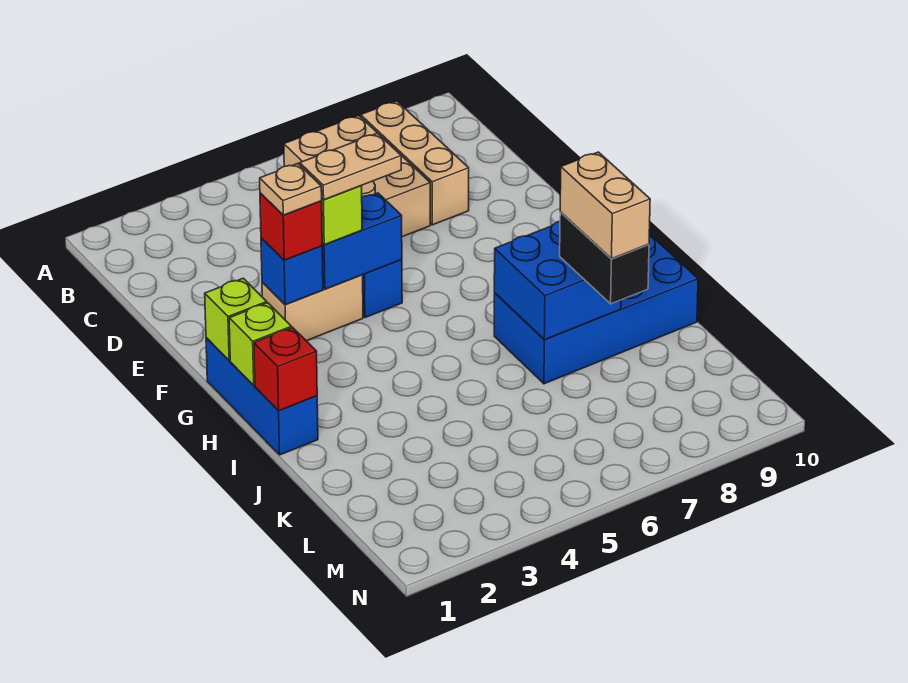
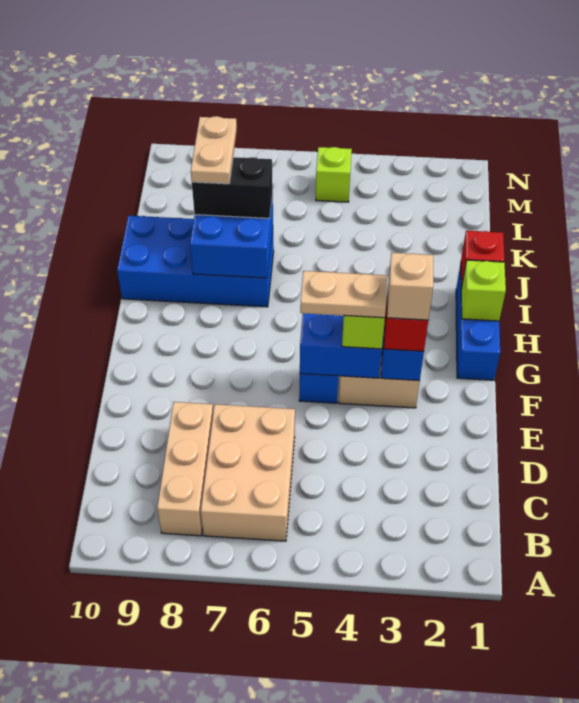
tan 1x1 plate [260,163,322,215] -> tan 1x1 brick [387,253,433,320]
lime 1x1 brick [205,278,267,361] -> lime 1x1 brick moved to [316,147,352,202]
black 1x2 brick [560,212,649,304] -> black 1x2 brick turned to [192,157,273,219]
tan 1x2 brick [560,152,650,259] -> tan 1x2 plate [191,116,237,184]

